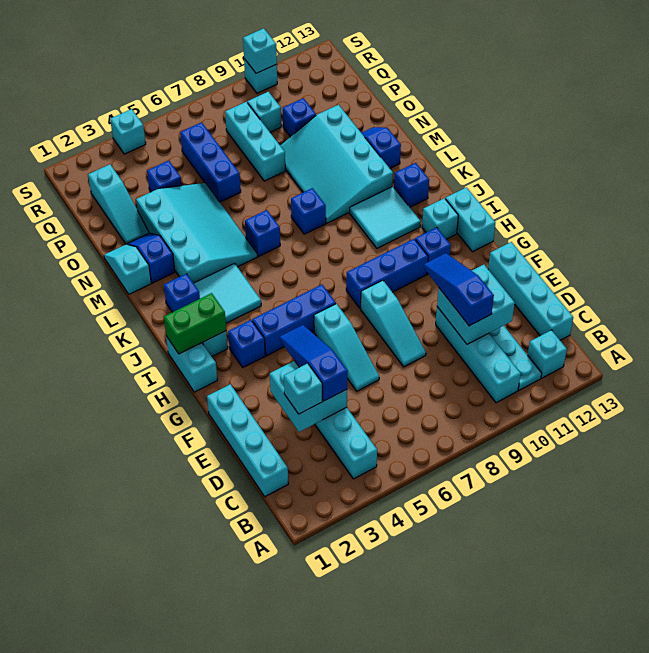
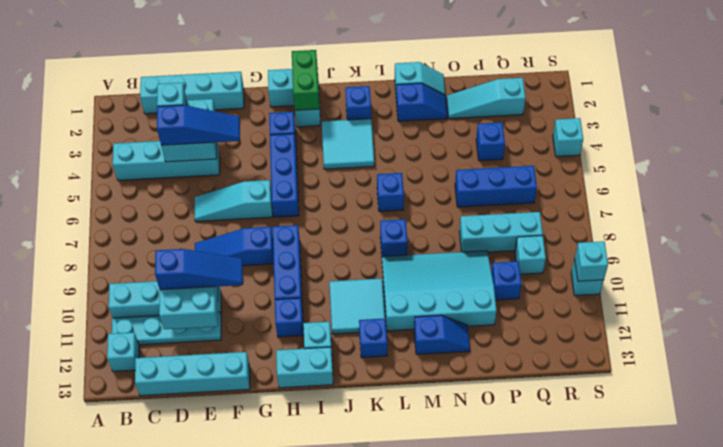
cyan 1x3 slope [361,280,426,367] -> blue 1x3 slope [195,227,274,266]
cyan 3x4 slope [136,183,257,283] -> none

